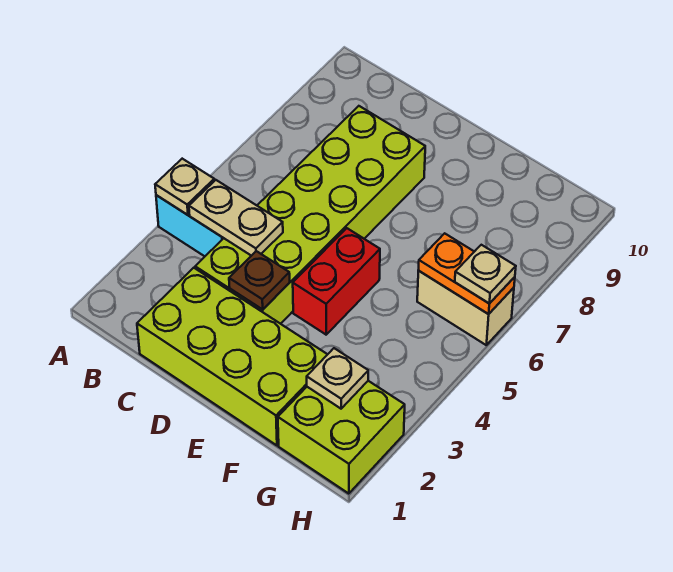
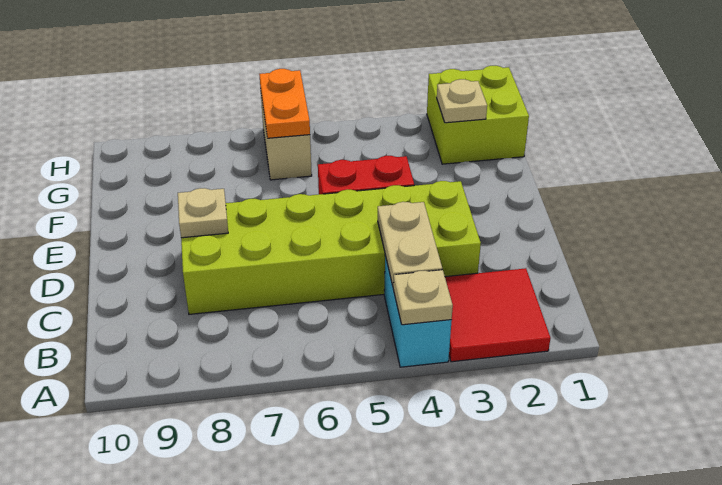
none -> red 2x2 tile [445,268,551,362]
lime 2x4 brick [137,268,328,445] -> none
brown 1x1 plate [229,251,290,310] -> none
tan 1x1 plate [455,245,516,304] -> tan 1x1 plate moved to [178,188,228,238]

